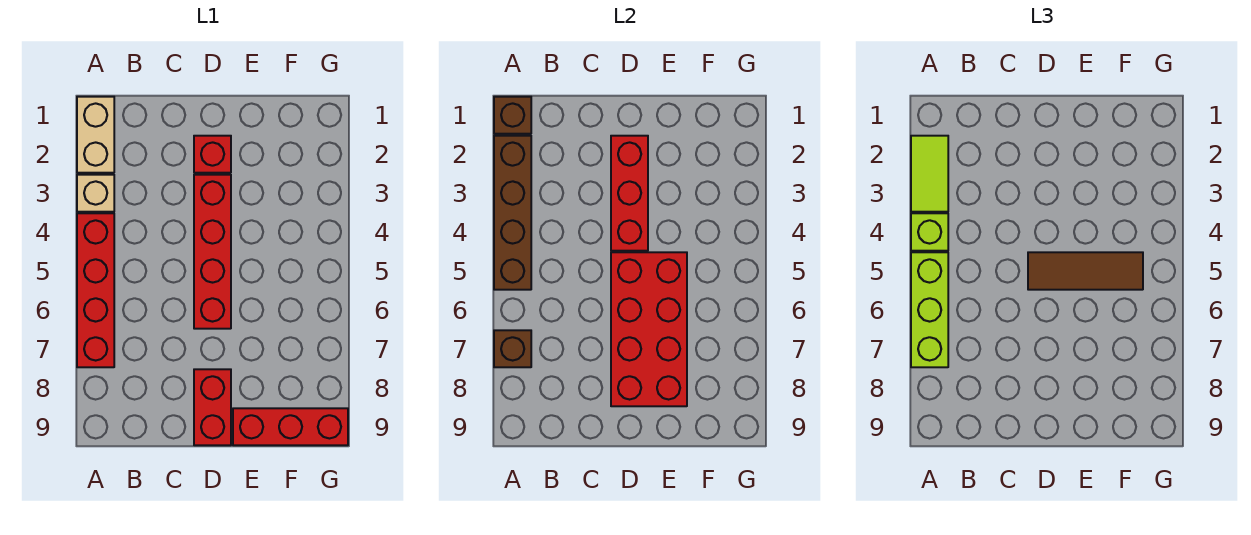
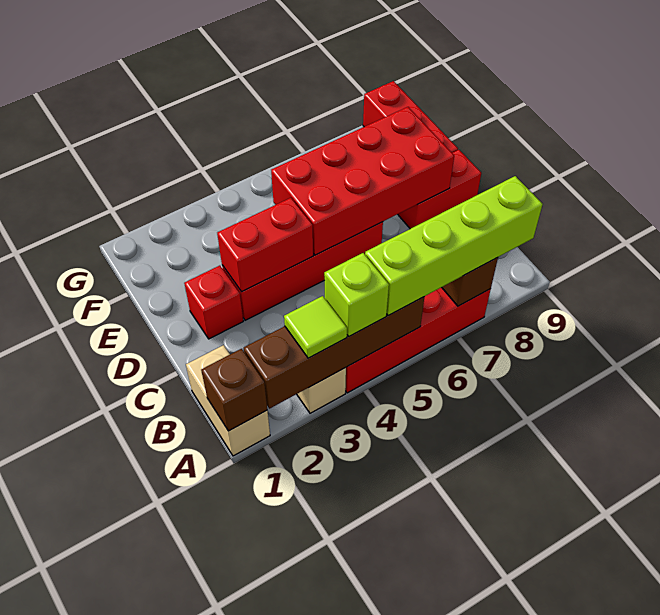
tan 1x2 brick [77,97,114,173] -> tan 1x2 brick turned to [186,345,270,456]
lime 1x2 tile [911,136,948,212] -> lime 1x1 tile [284,296,347,358]
lime 1x3 brick [911,252,948,367] -> lime 1x4 brick [365,176,543,316]
red 1x3 brick [611,136,648,251] -> red 1x2 brick [217,198,313,292]
brown 1x3 tile [1028,252,1143,290] -> none

